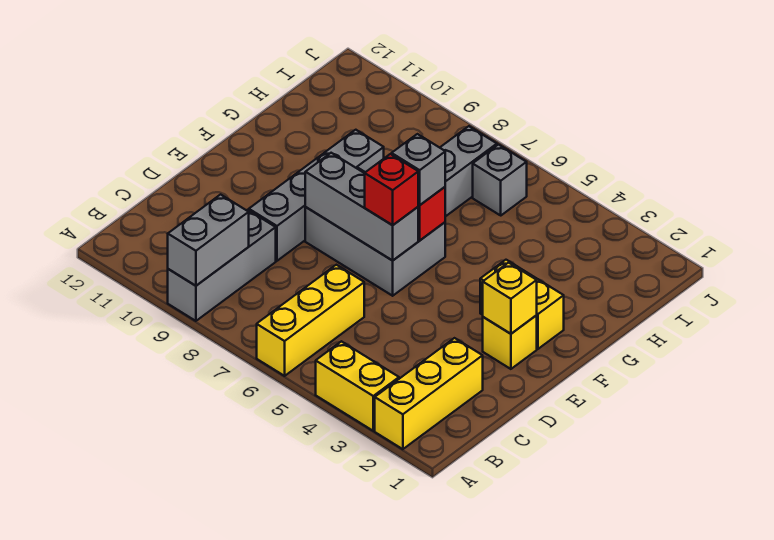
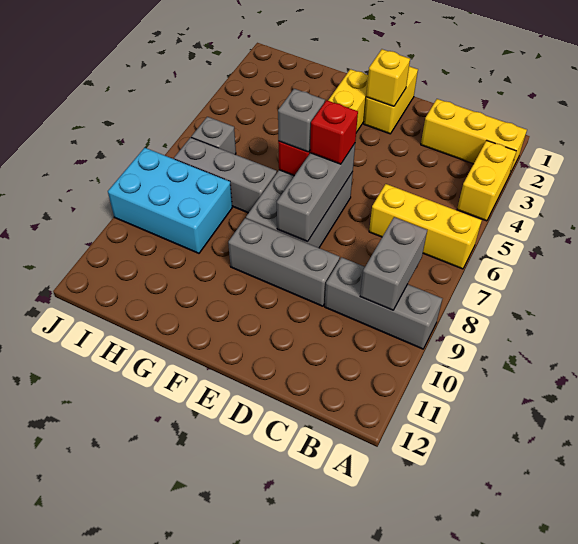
grey 1x2 brick [168,195,249,286] -> grey 1x2 brick turned to [360,217,427,310]
grey 1x4 brick [249,130,384,261] -> grey 1x3 brick [228,218,340,306]
yellow 1x1 brick [483,315,537,369] -> yellow 1x2 brick [364,66,418,134]
none -> cyan 2x3 brick [108,148,232,253]

